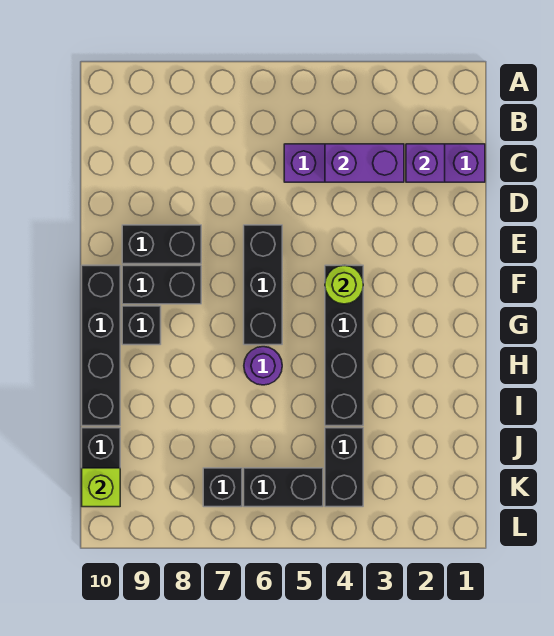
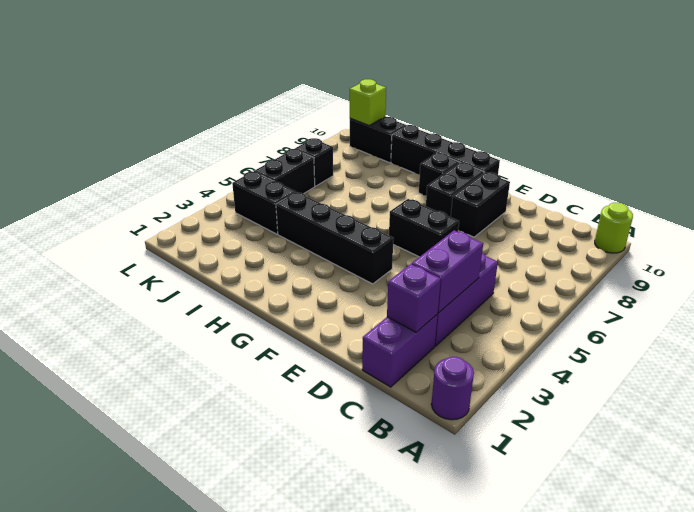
black 1x3 brick [244,225,282,345] -> black 1x2 brick [389,199,459,257]
lime 1x1 round brick [325,265,363,304] -> lime 1x1 round brick moved to [595,203,633,253]
purple 1x1 round brick [244,347,282,385] -> purple 1x1 round brick moved to [431,357,474,420]

